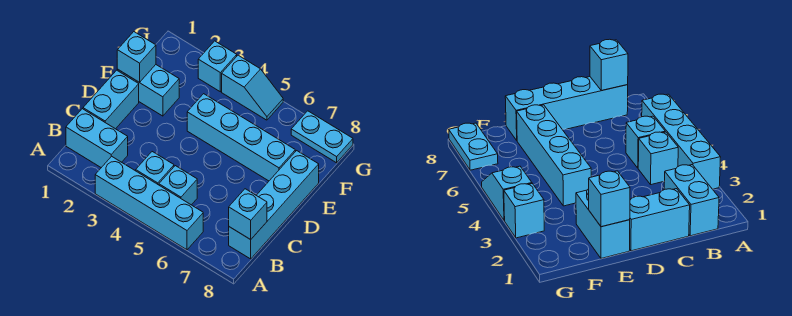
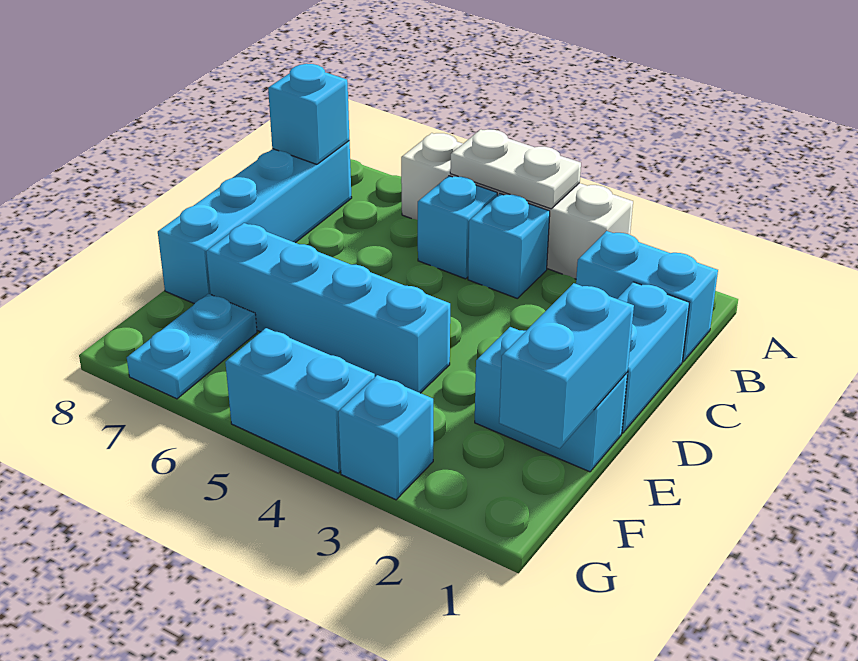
cyan 1x4 brick [95,156,203,250] -> white 1x4 brick [401,133,633,279]
none -> white 1x2 plate [450,130,581,209]
cyan 1x1 brick [117,32,156,82] -> cyan 1x2 brick [499,283,634,448]
cyan 1x2 slope [222,55,283,120] -> cyan 1x2 brick [225,328,375,473]
cyan 1x2 plate [291,111,353,163] -> cyan 1x2 plate turned to [127,294,257,399]

